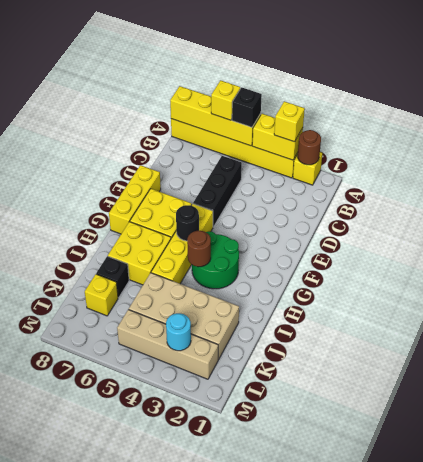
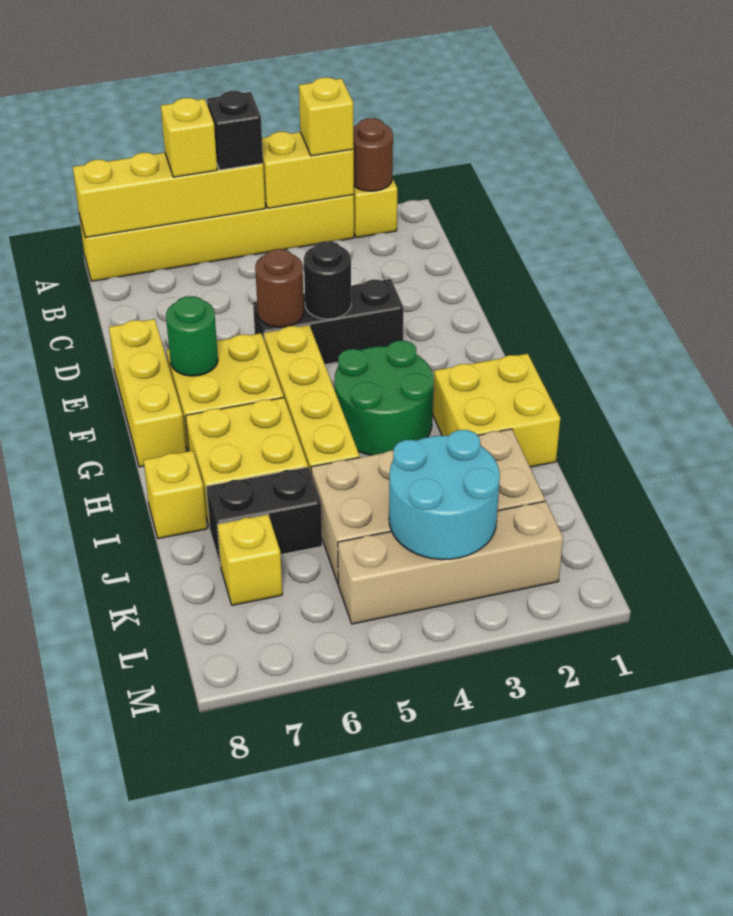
black 1x3 brick [193,156,242,227] -> black 1x3 brick turned to [253,279,403,364]
none -> green 1x1 round brick [166,296,218,376]
black 1x1 round brick [176,205,199,241] -> black 1x1 round brick moved to [304,241,351,319]
none -> yellow 2x2 brick [433,354,560,467]
brown 1x1 round brick [187,231,211,267] -> brown 1x1 round brick moved to [255,249,304,327]
none -> yellow 1x1 brick [144,451,207,539]
black 1x1 brick [96,256,129,298] -> black 1x2 brick [206,467,322,566]
cyan 1x1 round brick [166,313,191,351] -> cyan 2x2 round brick [389,430,500,560]

